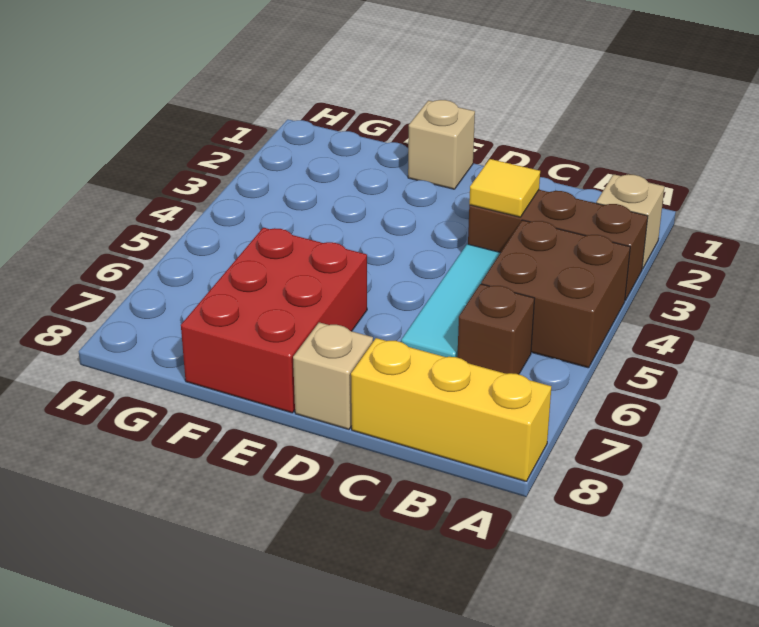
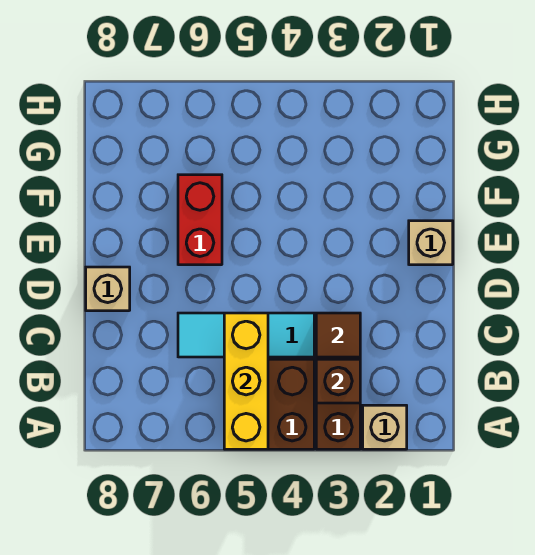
yellow 1x3 brick [351,338,551,481] -> yellow 1x3 brick moved to [224,313,268,449]
brown 1x1 brick [457,284,535,374] -> brown 1x1 brick moved to [316,359,360,403]
yellow 1x1 tile [469,159,540,217] -> brown 1x1 tile [316,313,360,357]
red 2x3 brick [181,228,367,413] -> red 1x2 brick [178,175,222,265]

